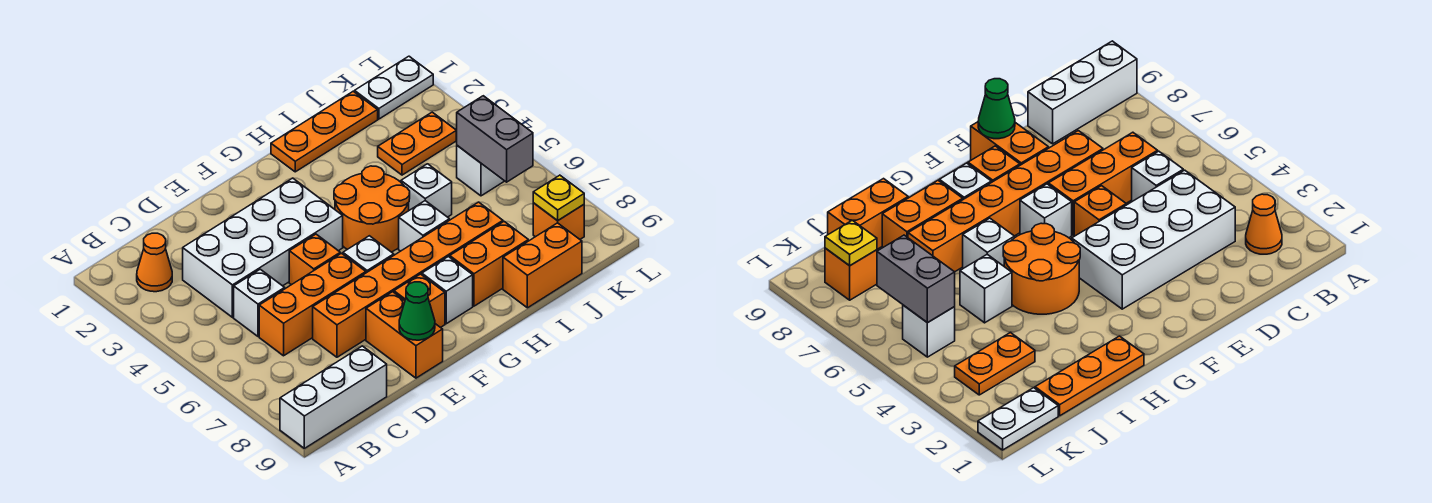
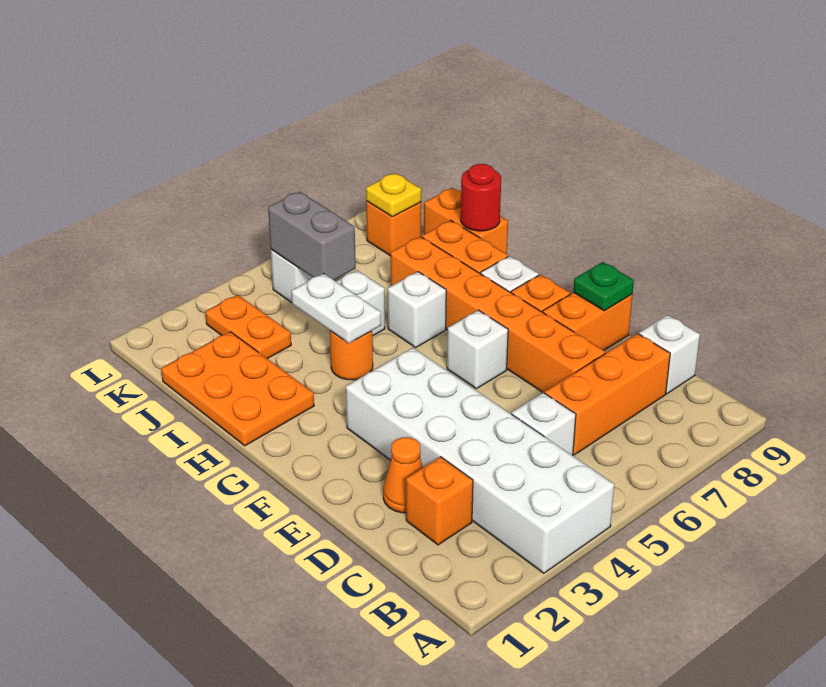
white 1x3 brick [280,346,387,448] -> white 1x1 brick [639,315,700,394]
orange 1x1 cone [137,233,172,292] -> orange 1x1 cone moved to [383,437,423,513]
white 2x4 brick [183,178,343,317] -> white 2x6 brick [346,348,615,573]
orange 1x3 brick [259,253,366,356] -> orange 1x3 brick turned to [545,334,670,455]
orange 1x1 brick [289,234,340,285] -> orange 1x1 brick moved to [406,457,473,545]
green 1x1 cone [399,282,435,340] -> green 1x1 plate [573,262,634,311]
orange 2x2 round brick [334,166,410,252] -> orange 1x1 round brick [330,331,373,380]
orange 1x3 plate [271,91,378,172] -> orange 2x3 plate [161,332,314,446]
none -> red 1x1 round brick [461,164,501,231]
white 1x2 plate [355,56,433,119] -> white 1x2 plate moved to [291,273,381,343]
grey 1x2 brick [457,96,533,182] -> grey 1x2 brick turned to [268,192,356,280]

